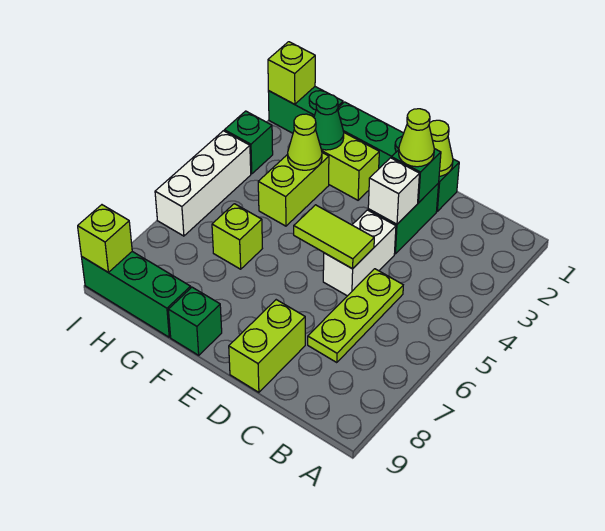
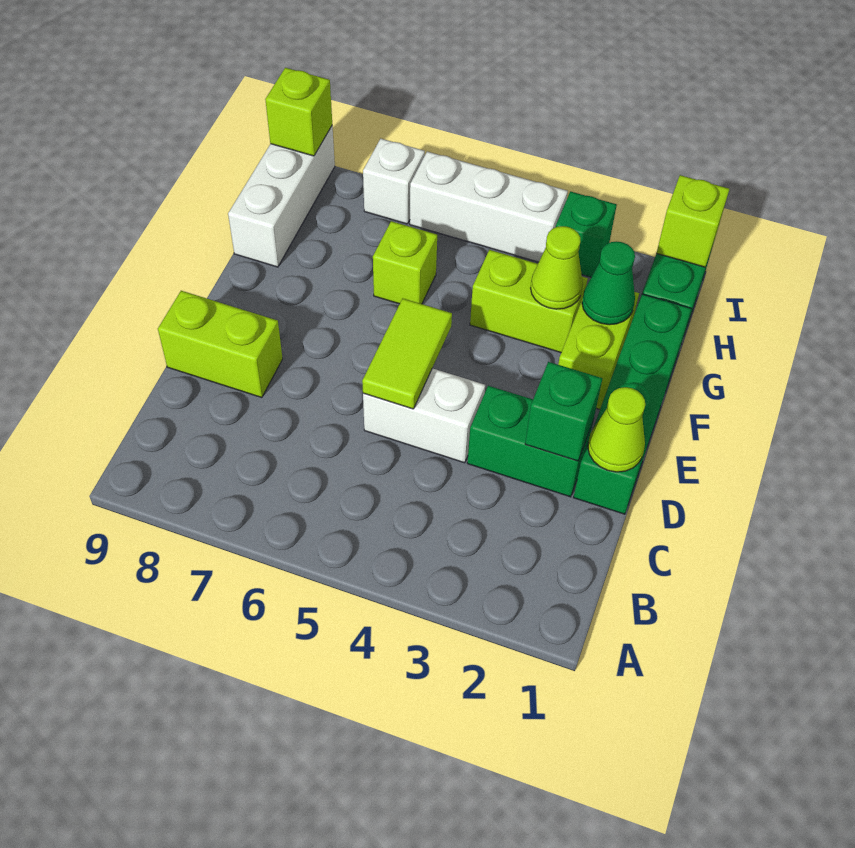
lime 1x3 plate [308,269,403,363] -> none
lime 1x1 cone [399,109,434,167] -> none
white 1x1 brick [368,158,419,224] -> white 1x1 brick moved to [363,139,425,224]
green 1x1 brick [168,287,222,355] -> none
green 1x3 brick [81,252,191,337] -> white 1x3 brick [228,126,335,267]

